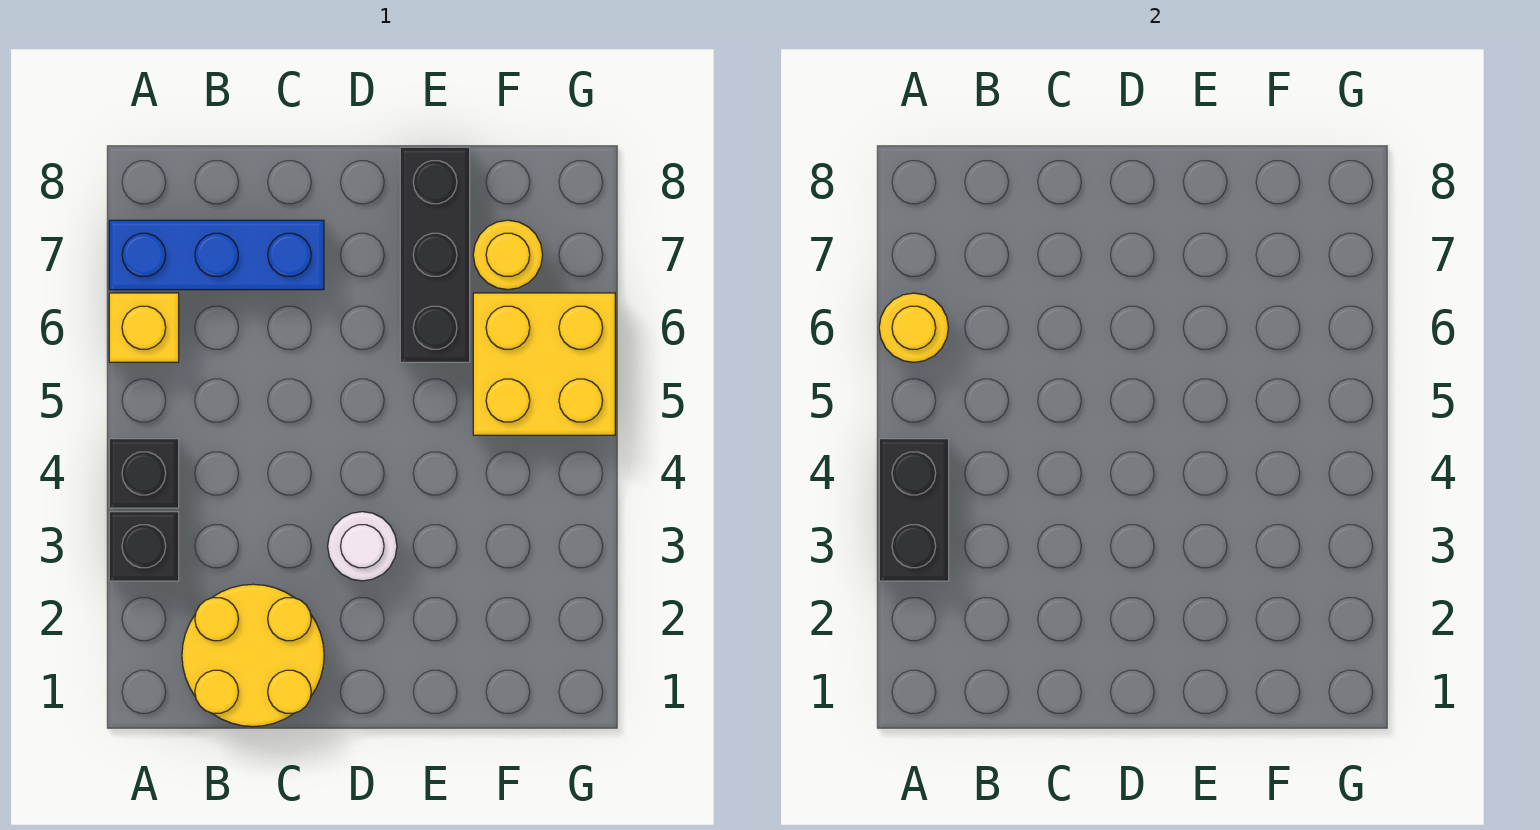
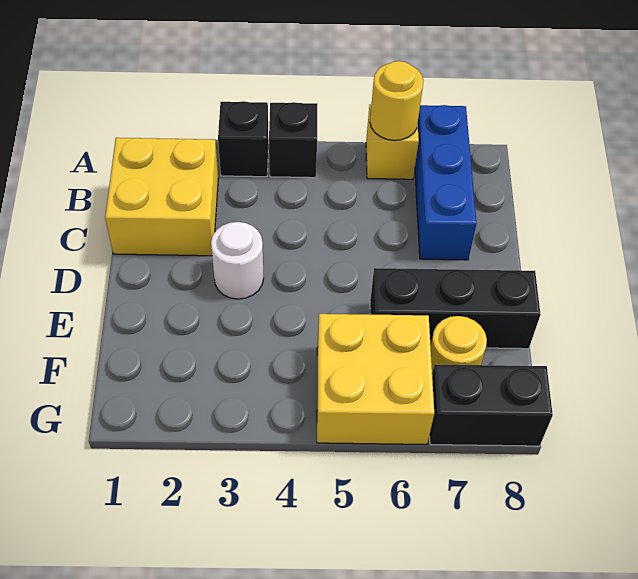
black 1x2 brick [879,439,949,581] -> black 1x2 brick moved to [429,364,553,446]
yellow 2x2 round brick [182,584,324,727] -> yellow 2x2 brick [105,138,218,256]

